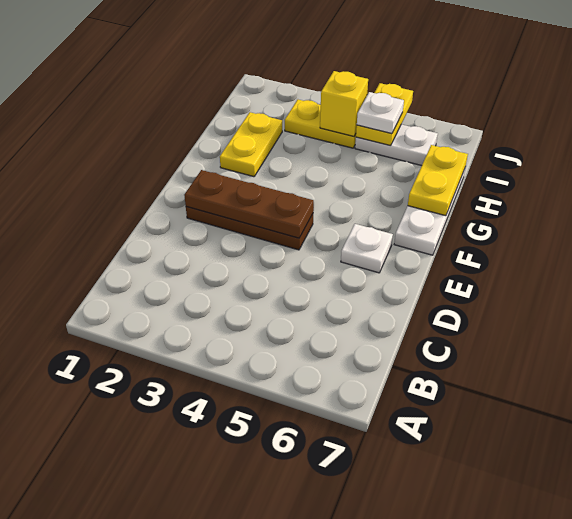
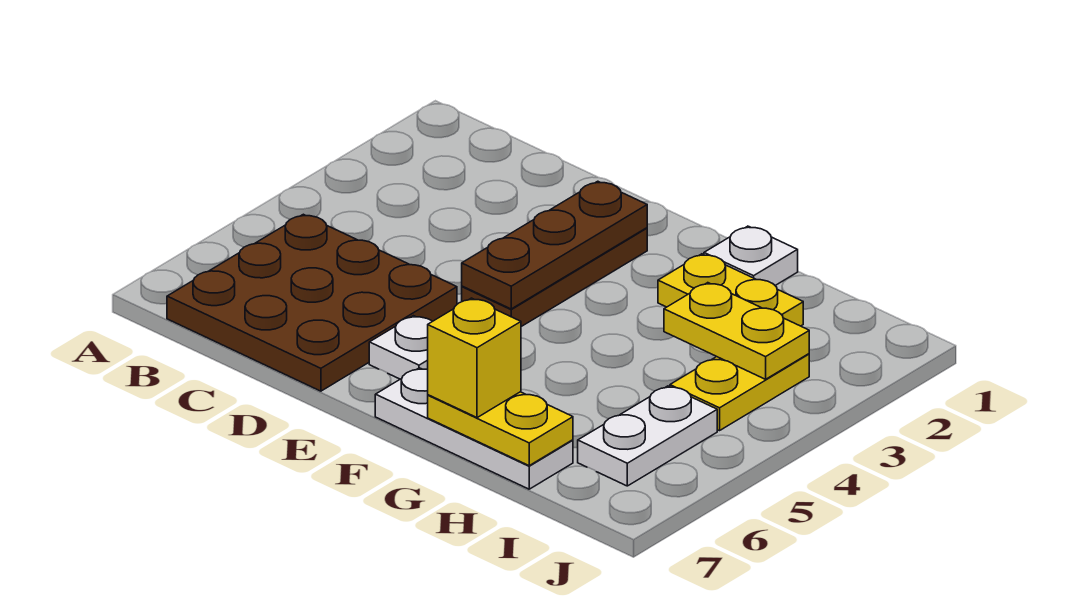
none -> brown 3x3 plate [167,214,457,391]
yellow 1x1 brick [320,71,368,137] -> yellow 1x1 brick moved to [428,298,521,418]
yellow 1x2 plate [356,83,413,146] -> yellow 1x2 plate moved to [664,283,809,379]
white 1x1 plate [357,92,404,134] -> white 1x1 plate moved to [704,226,798,285]

